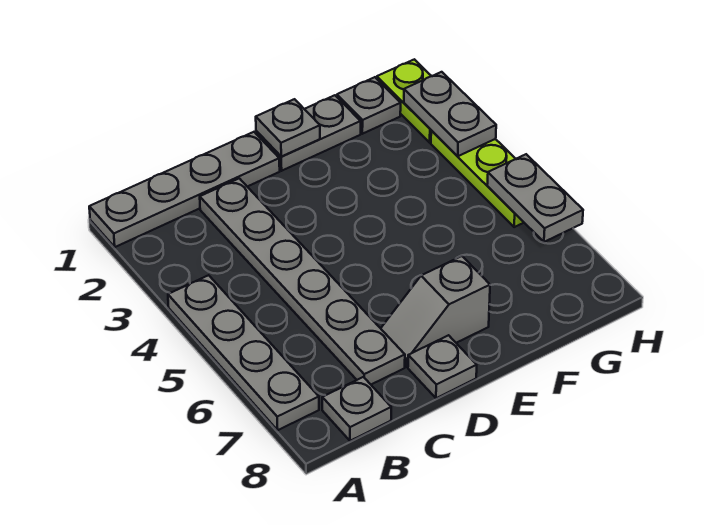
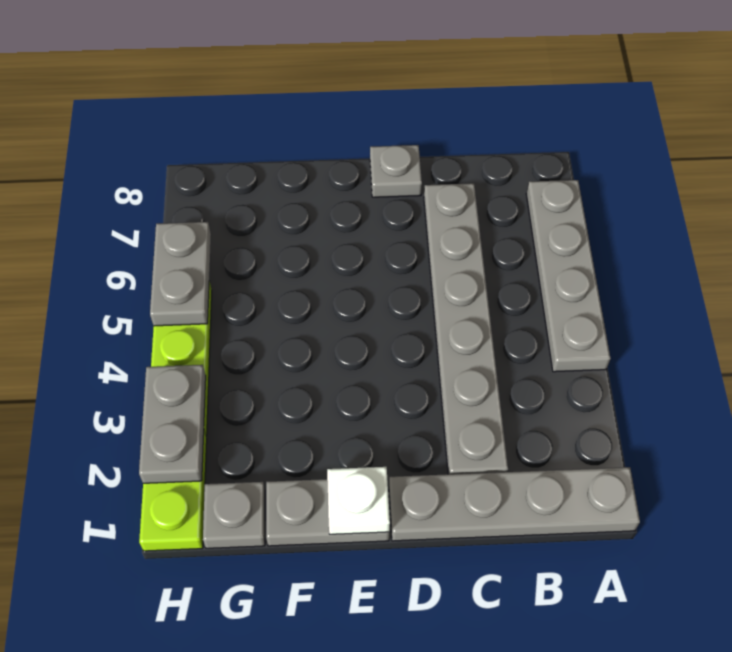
grey 1x1 plate [322,377,391,441] -> none
grey 1x2 slope [381,256,490,367] -> none
grey 1x1 plate [256,99,320,157] -> white 1x1 plate [327,467,390,534]

